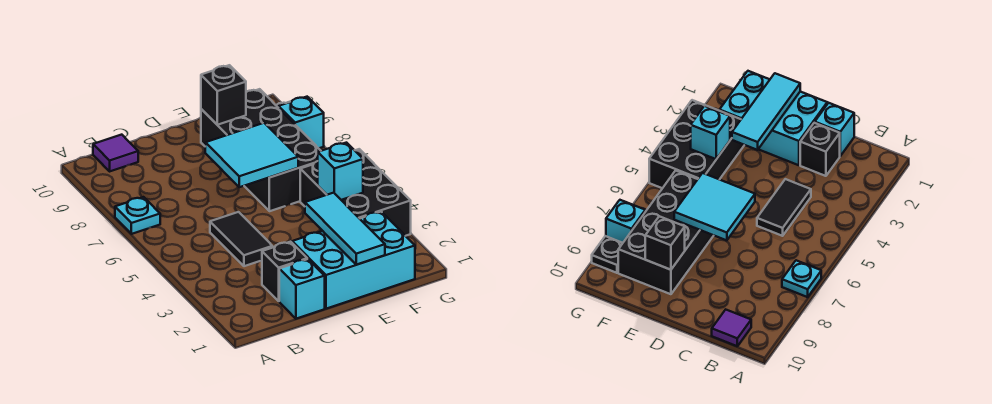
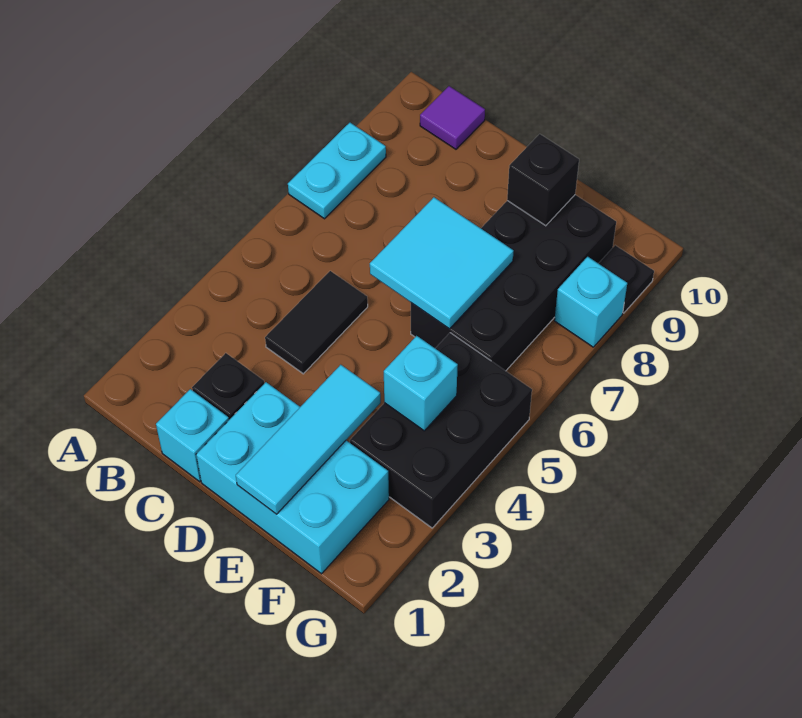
cyan 1x1 plate [115,197,160,234] -> cyan 1x2 plate [288,123,386,219]

